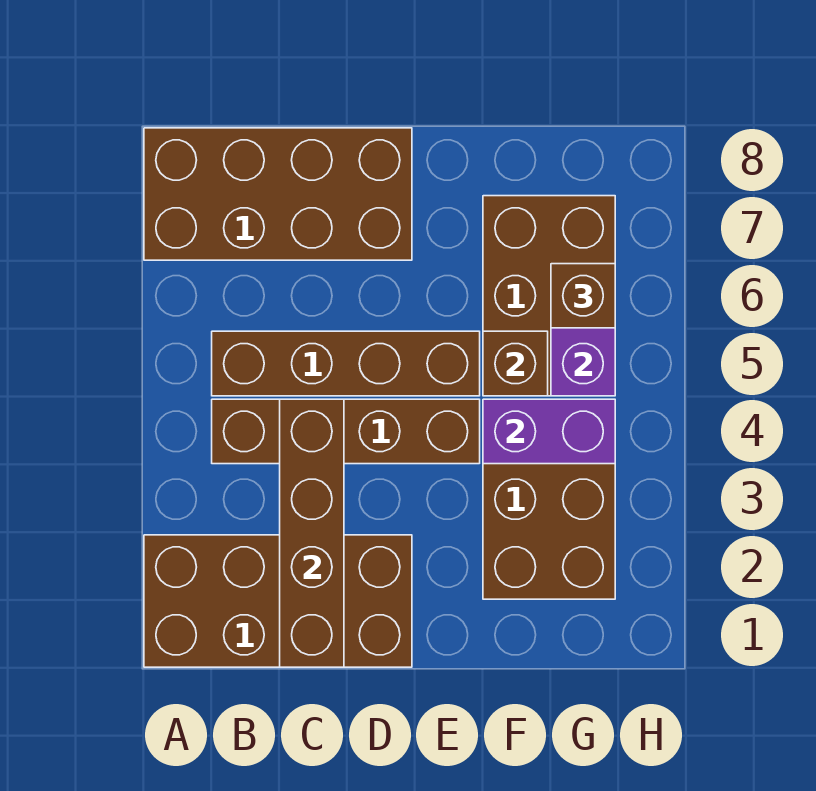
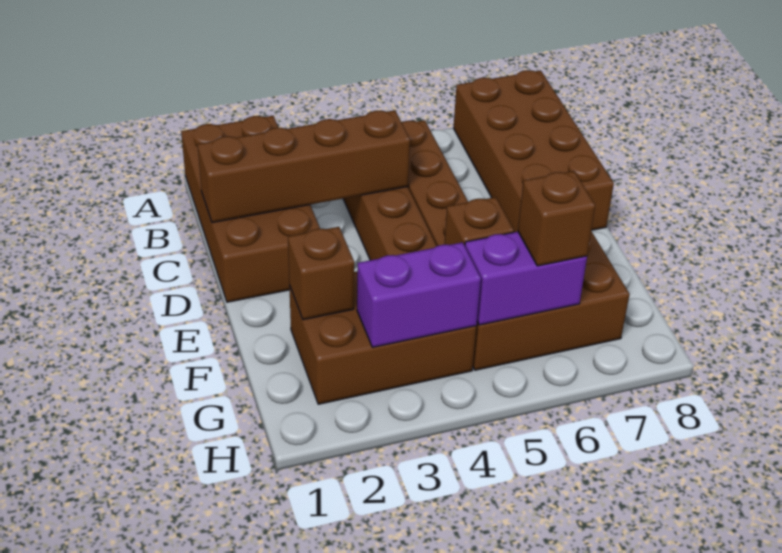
none -> brown 1x1 brick [288,227,354,320]
purple 1x2 brick [483,399,615,464] -> purple 1x2 brick turned to [357,242,481,347]

